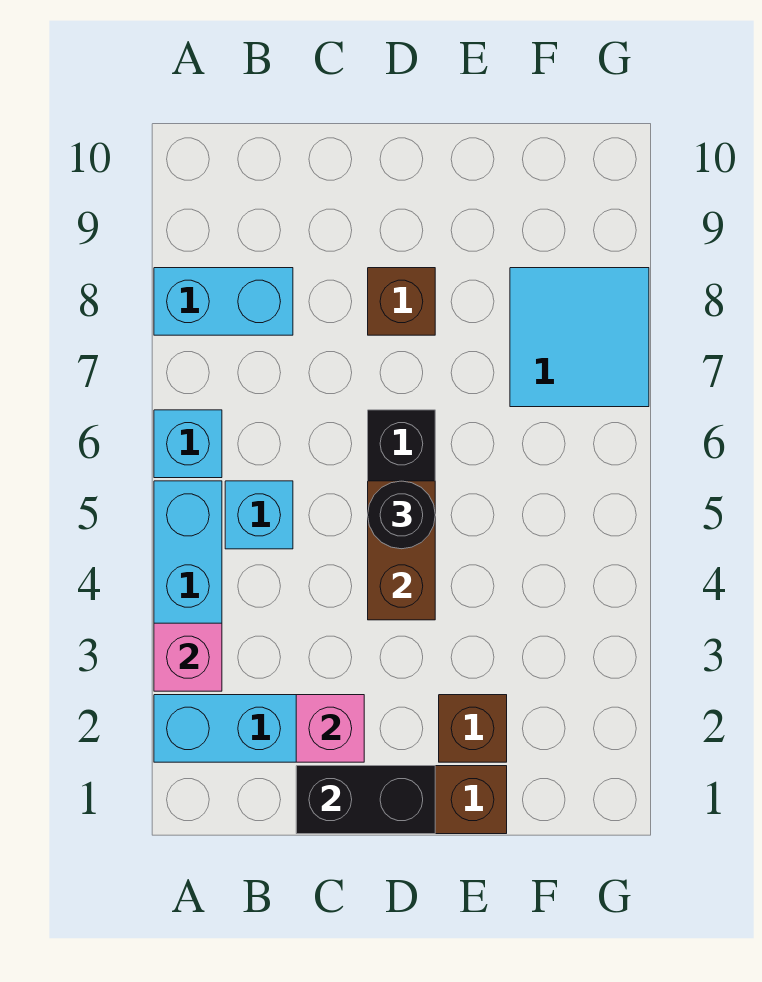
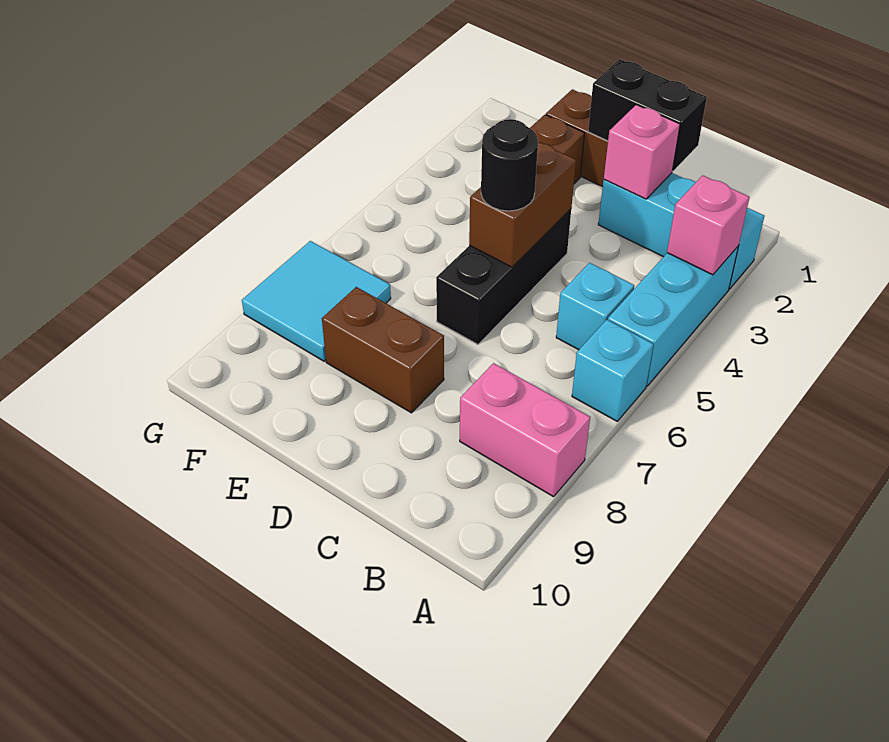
cyan 1x2 brick [154,268,293,335] -> pink 1x2 brick [460,363,590,497]
brown 1x1 brick [368,268,435,335] -> brown 1x2 brick [322,287,444,413]

